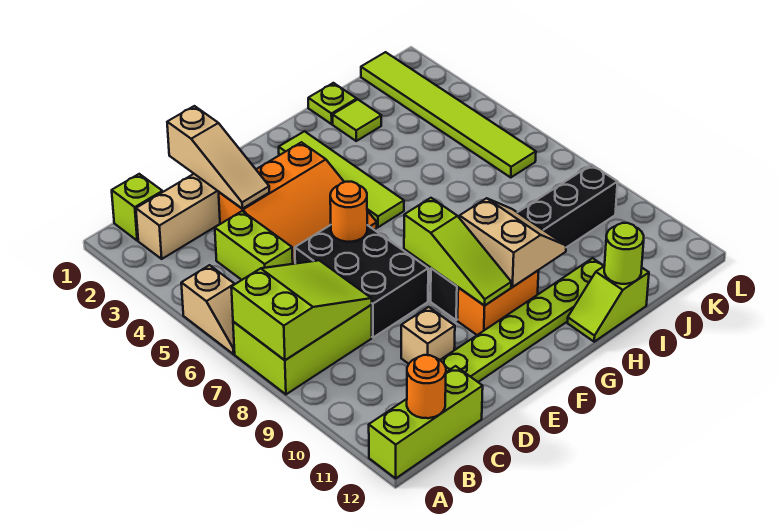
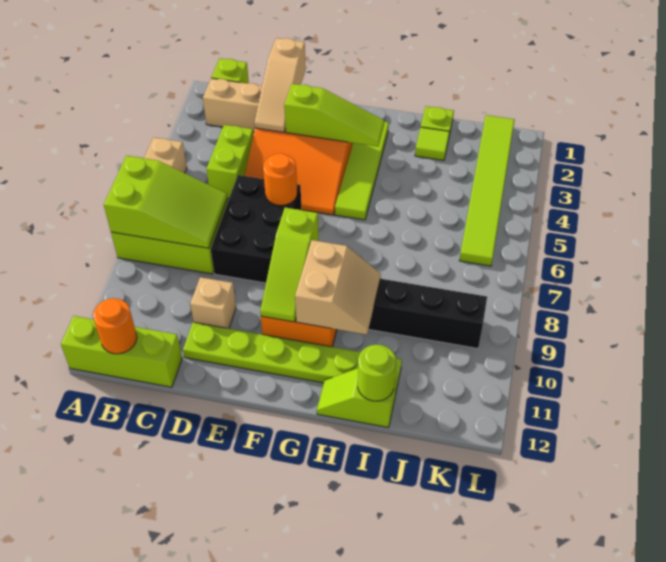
none -> lime 1x3 slope [284,84,384,147]

